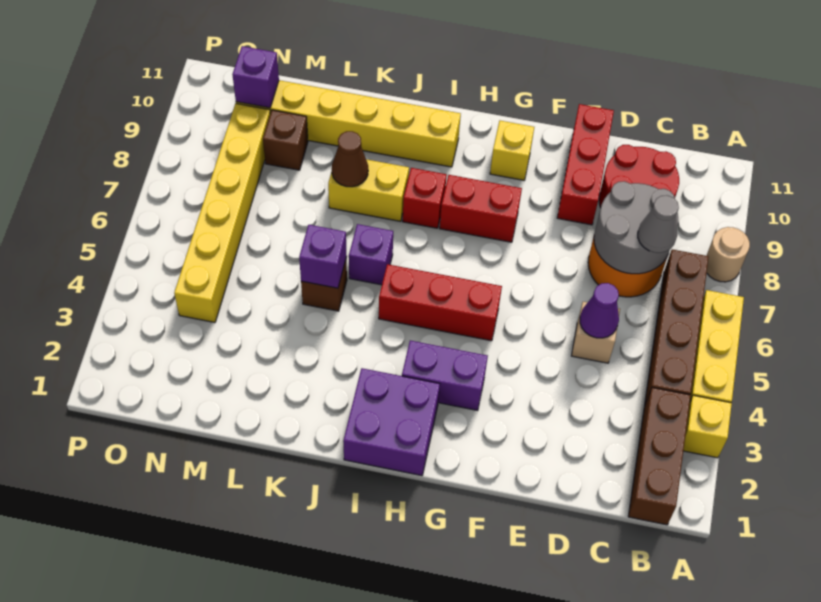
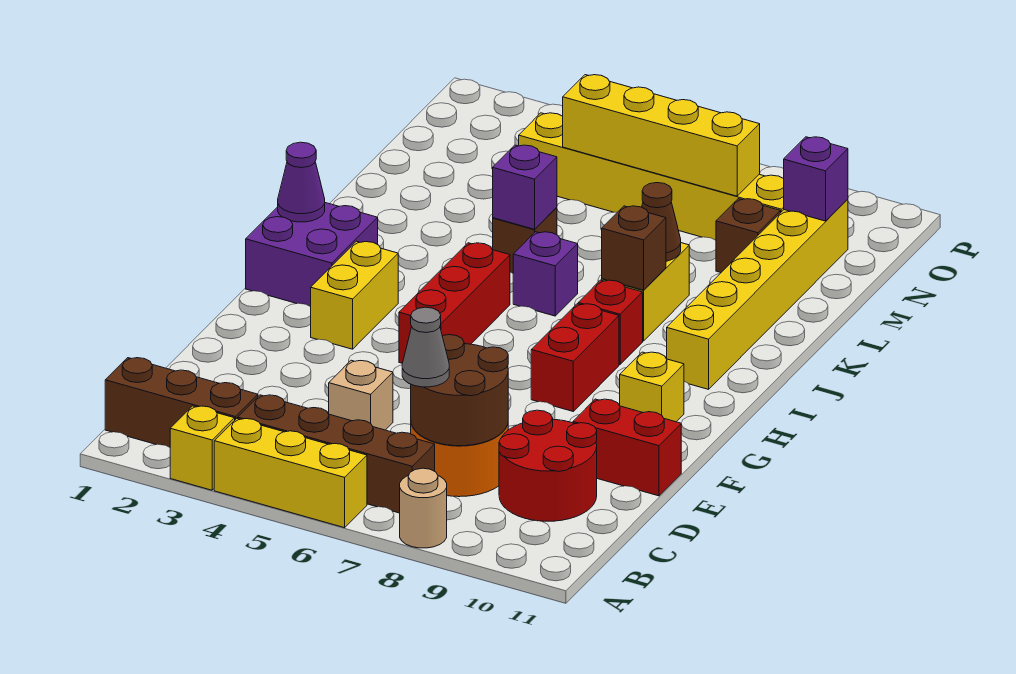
grey 2x2 round brick [594,181,678,274] -> brown 2x2 round brick [411,335,508,446]
purple 1x1 cone [580,283,619,338] -> purple 1x1 cone moved to [278,142,325,222]
red 1x3 brick [557,104,614,225] -> red 1x2 brick [573,399,681,496]
purple 1x2 brick [402,340,488,411] -> yellow 1x2 brick [311,241,398,349]
none -> brown 1x1 brick [602,206,666,290]
none -> yellow 1x4 brick [563,75,760,196]

